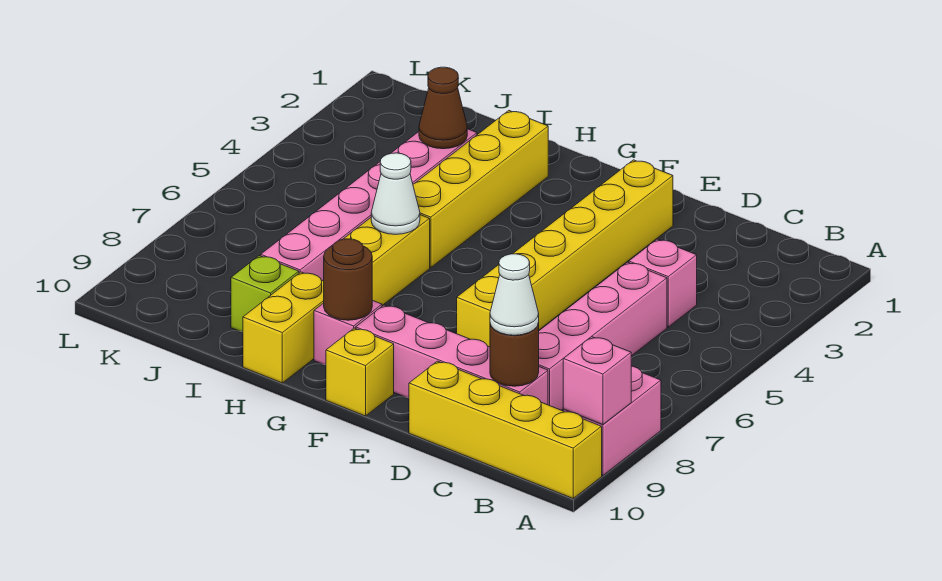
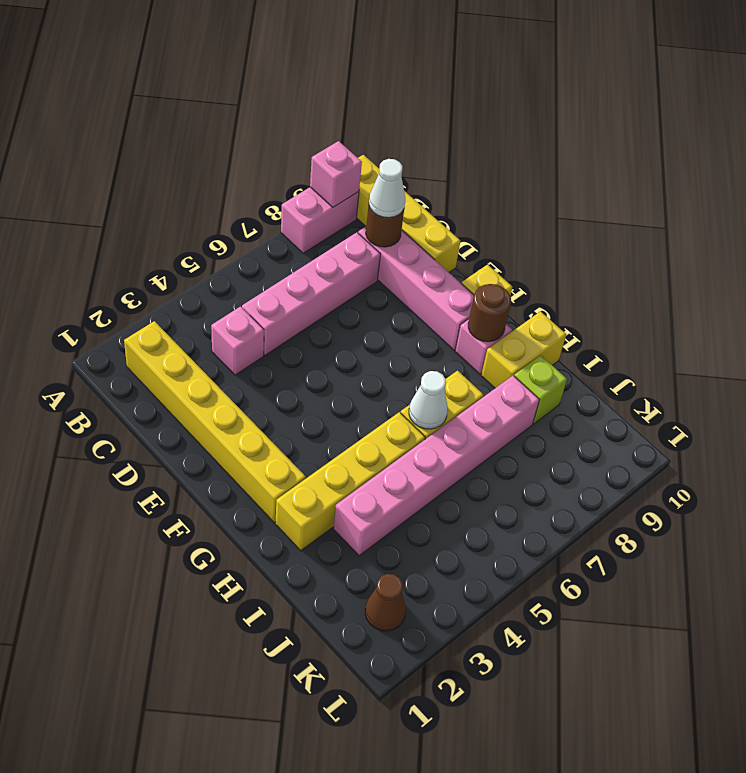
yellow 1x6 brick [457,160,673,347] -> yellow 1x6 brick turned to [124,321,306,523]
brown 1x1 cone [419,67,467,149] -> brown 1x1 cone moved to [365,574,406,631]

